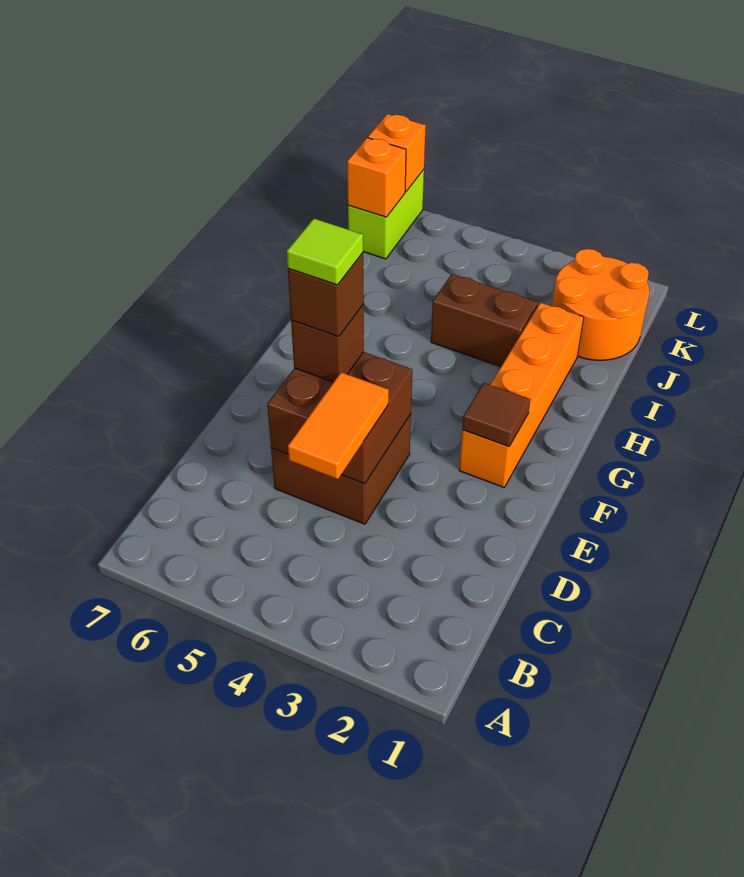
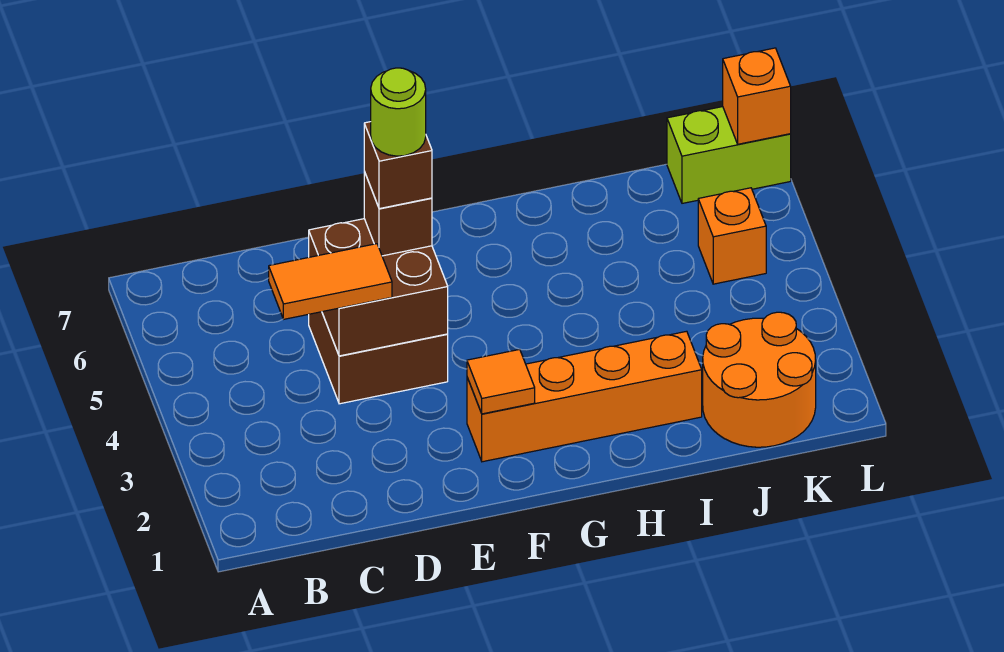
lime 1x1 tile [287,218,363,285] -> lime 1x1 round brick [371,68,426,156]
brown 1x1 tile [462,383,530,446] -> orange 1x1 tile [467,349,535,414]
brown 1x2 brick [431,274,538,366] -> none
orange 1x1 brick [347,138,406,217] -> orange 1x1 brick moved to [698,188,766,284]

